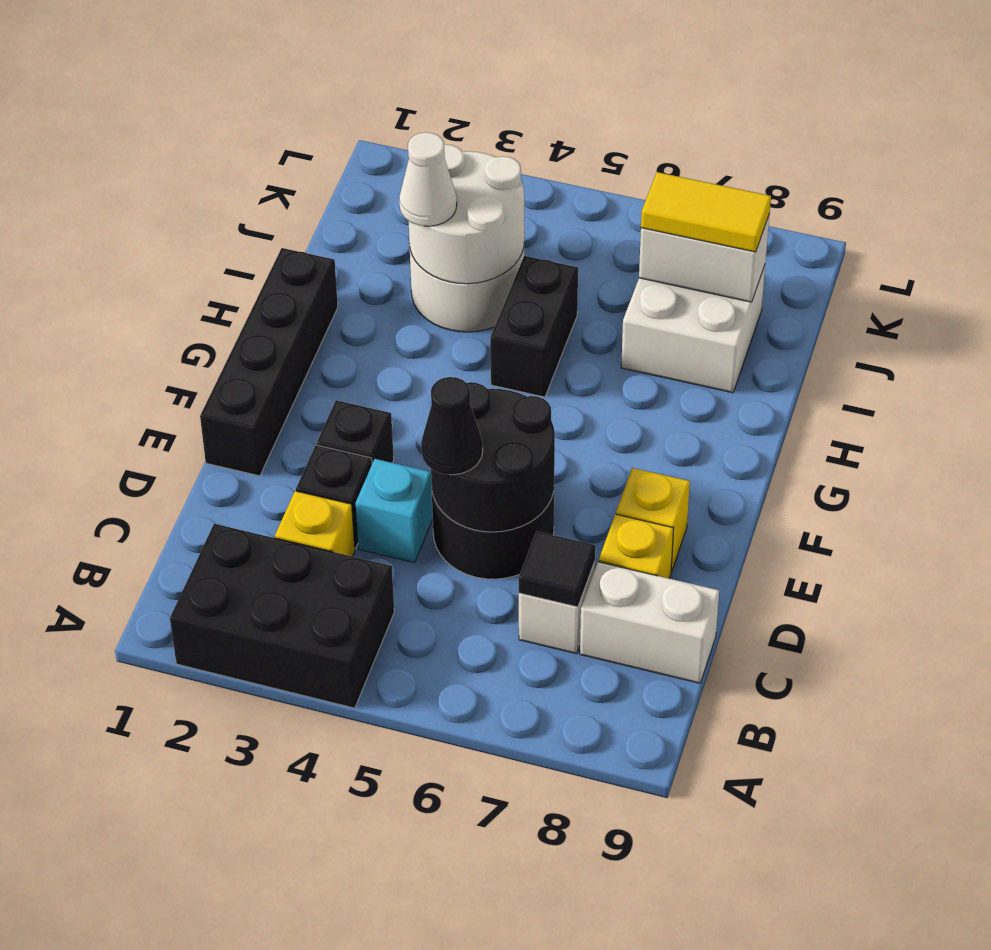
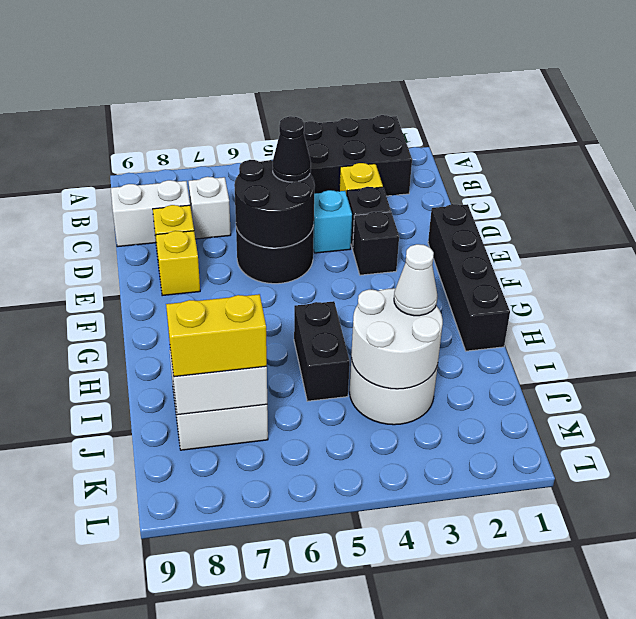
black 1x1 tile [519,532,595,607] -> none
yellow 1x2 tile [641,172,771,252] -> yellow 1x2 brick [166,294,267,377]

